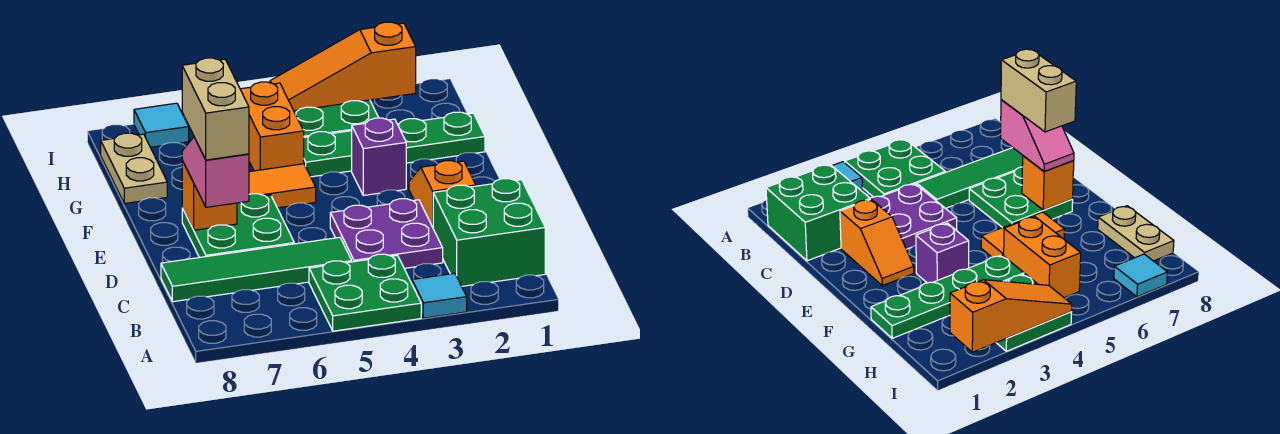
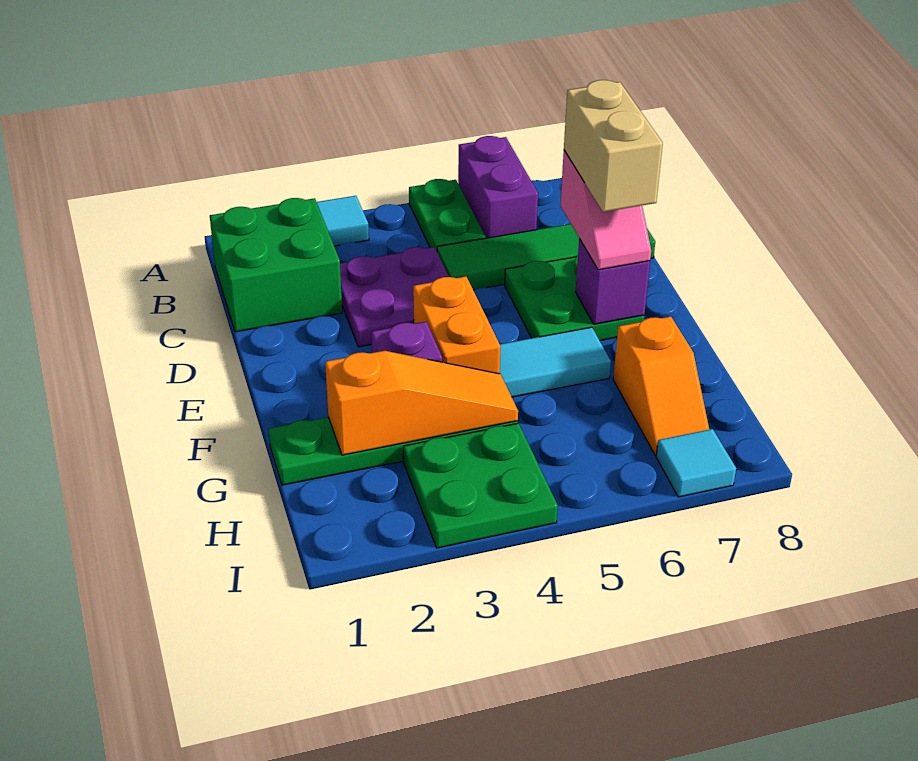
green 2x2 plate [309,254,421,331] -> green 1x2 plate [409,179,486,250]
none -> purple 1x2 brick [458,136,538,238]
orange 1x2 slope [409,161,476,227] -> orange 1x2 slope moved to [613,317,709,455]
orange 1x1 brick [182,161,237,230] -> purple 1x1 brick [575,239,650,324]
orange 1x2 tile [249,164,316,208] -> cyan 1x2 tile [500,327,611,397]
orange 1x2 brick [240,82,304,171] -> orange 1x2 brick moved to [413,276,500,374]
tan 1x2 plate [101,133,167,204] -> none
orange 1x3 slope [270,22,416,111] -> orange 1x3 slope moved to [325,351,518,455]

